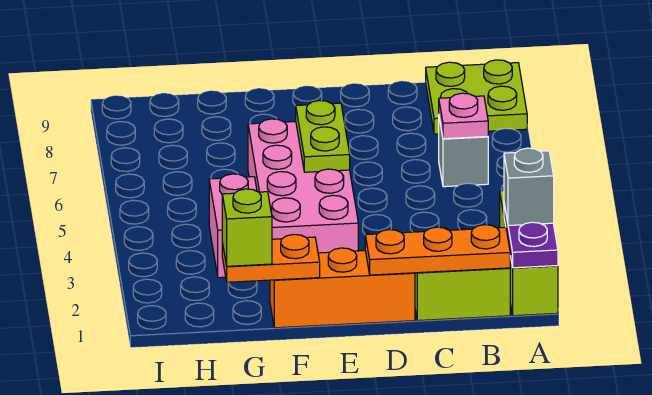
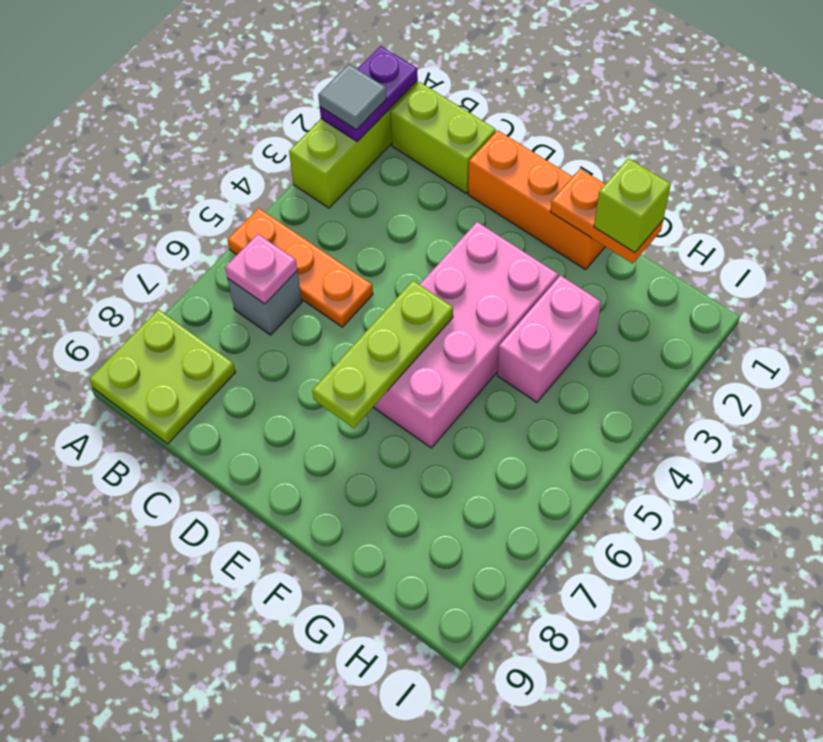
grey 1x1 brick [504,148,554,226] -> grey 1x1 tile [318,64,386,130]
orange 1x3 plate [365,225,510,275] -> orange 1x3 plate moved to [228,208,373,327]
lime 1x2 plate [296,101,350,172] -> lime 1x3 plate [312,281,453,428]

